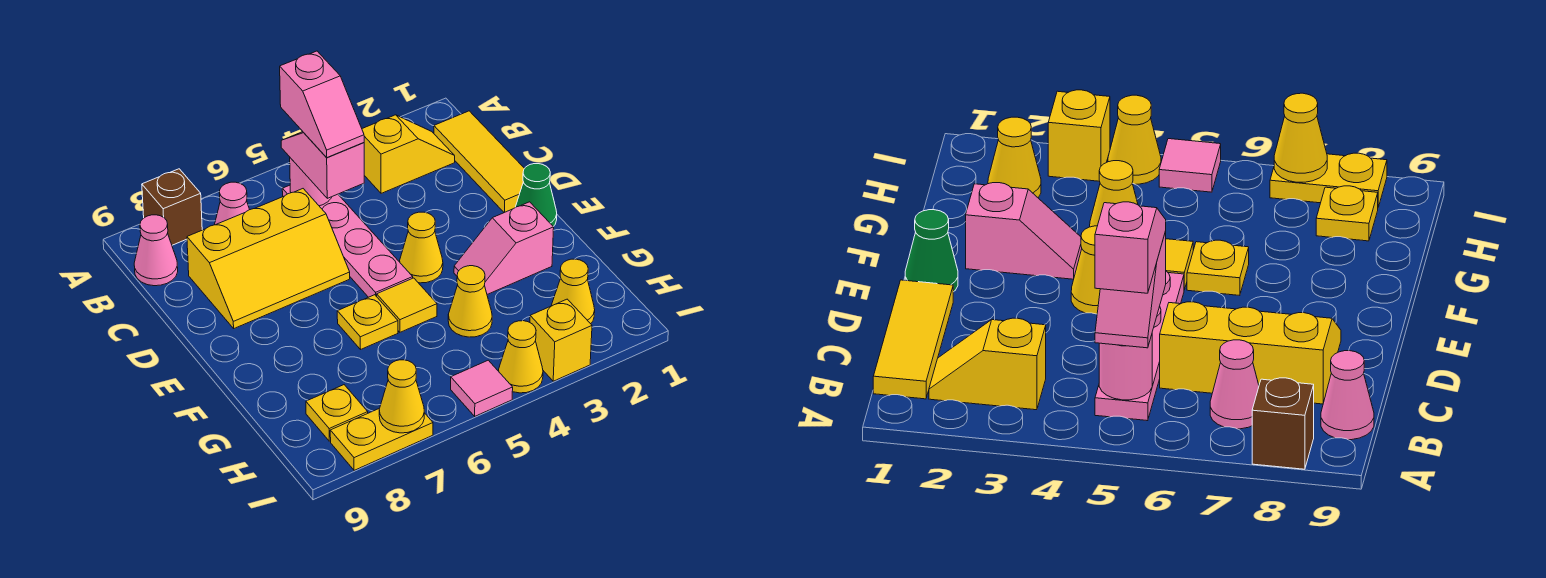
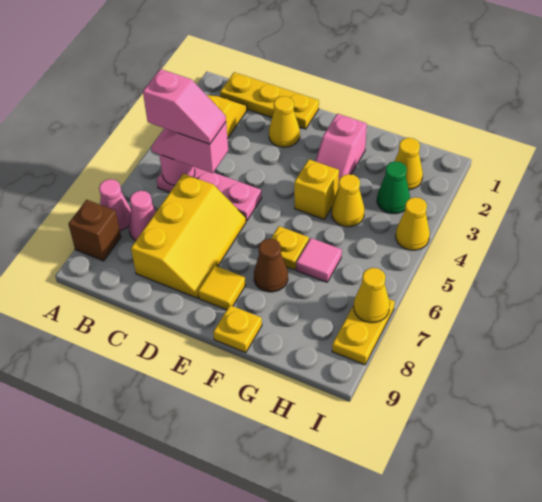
yellow 1x3 tile [434,111,525,212] -> yellow 1x3 plate [220,72,319,129]
pink 1x4 plate [282,185,413,297] -> pink 1x3 plate [157,167,262,221]
pink 1x1 cone [134,215,178,286] -> pink 1x1 cone moved to [99,179,131,231]
green 1x1 cone [516,164,557,227] -> green 1x1 cone moved to [377,161,410,214]
yellow 1x1 cone [400,212,443,283] -> yellow 1x1 cone moved to [269,96,300,147]
yellow 1x1 tile [377,278,437,332] -> yellow 1x1 tile moved to [198,265,246,310]
none -> brown 1x1 cone [254,239,288,292]
yellow 1x1 plate [306,385,368,441] -> yellow 1x1 plate moved to [213,305,262,353]
yellow 1x1 brick [530,299,592,381] -> yellow 1x1 brick moved to [294,159,339,219]
pink 1x1 tile [451,360,513,416] -> pink 1x1 tile moved to [296,238,342,282]

